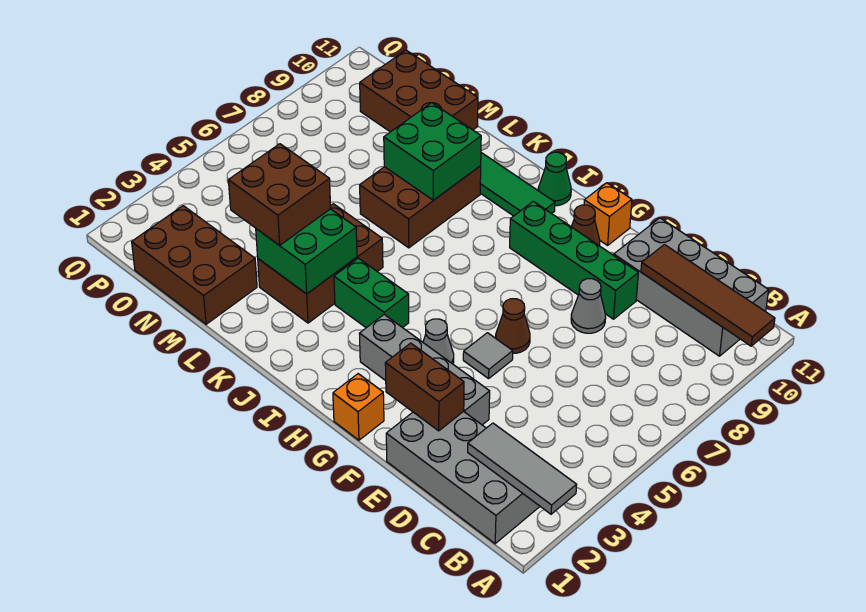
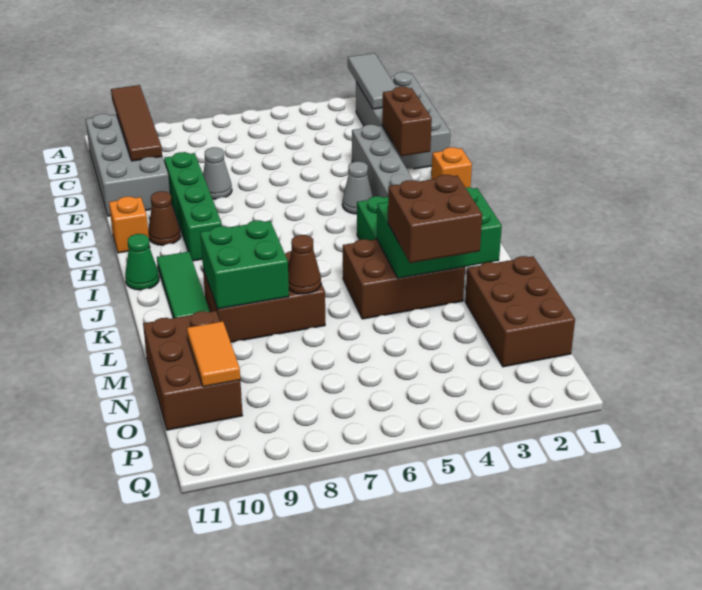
grey 1x1 tile [463,333,513,378] -> none
brown 1x1 cone [496,299,530,353] -> brown 1x1 cone moved to [288,235,321,294]
green 2x2 brick [256,209,357,294] -> green 2x3 brick [376,187,502,278]
none -> orange 1x2 tile [187,321,240,387]

